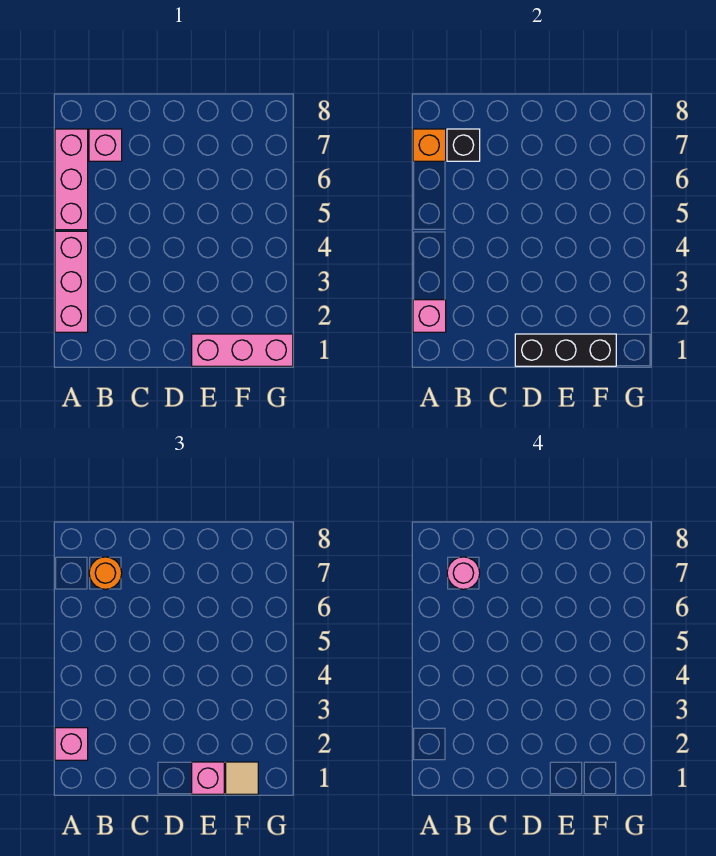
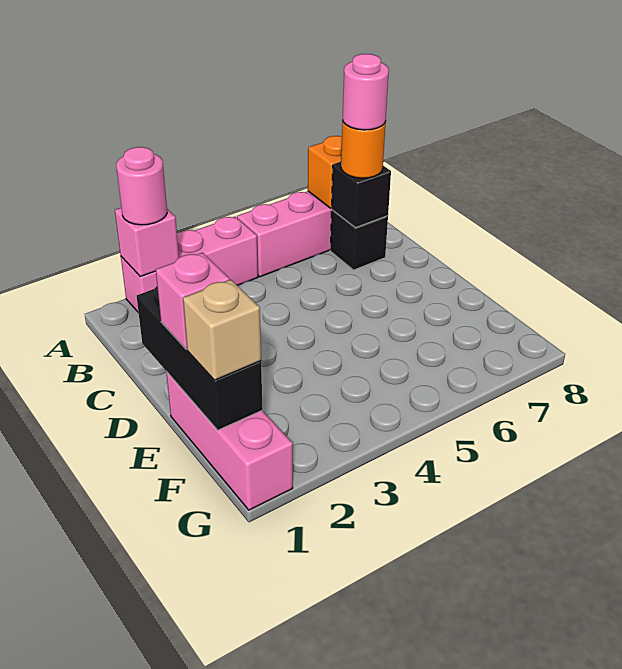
pink 1x1 brick [55,728,88,760] -> pink 1x1 round brick [116,147,167,225]
pink 1x1 brick [89,129,122,161] -> black 1x1 brick [330,210,388,270]
tan 1x1 tile [226,762,258,794] -> tan 1x1 brick [183,280,261,380]

